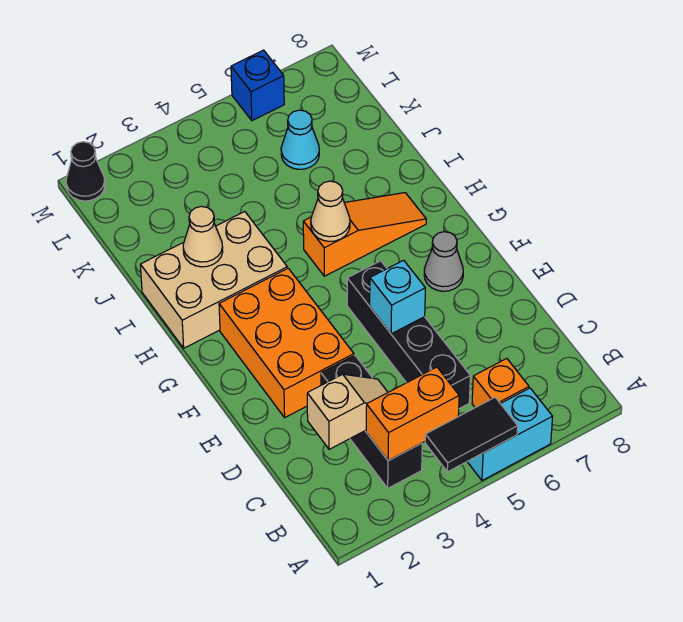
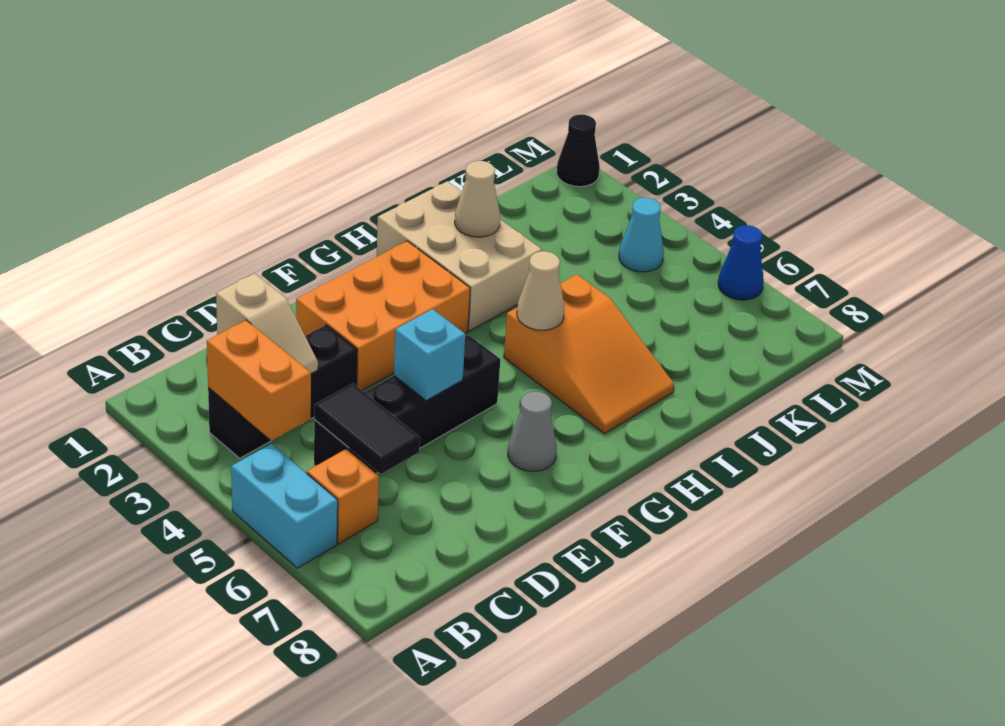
black 1x2 tile [425,397,518,472] -> black 1x2 tile moved to [314,383,420,474]
orange 1x3 slope [303,193,426,276] -> orange 2x3 slope [504,274,674,434]
cyan 1x1 cone [281,110,319,169] -> cyan 1x1 cone moved to [619,198,664,272]
blue 1x1 brick [231,50,284,121] -> blue 1x1 cone [718,225,764,300]

